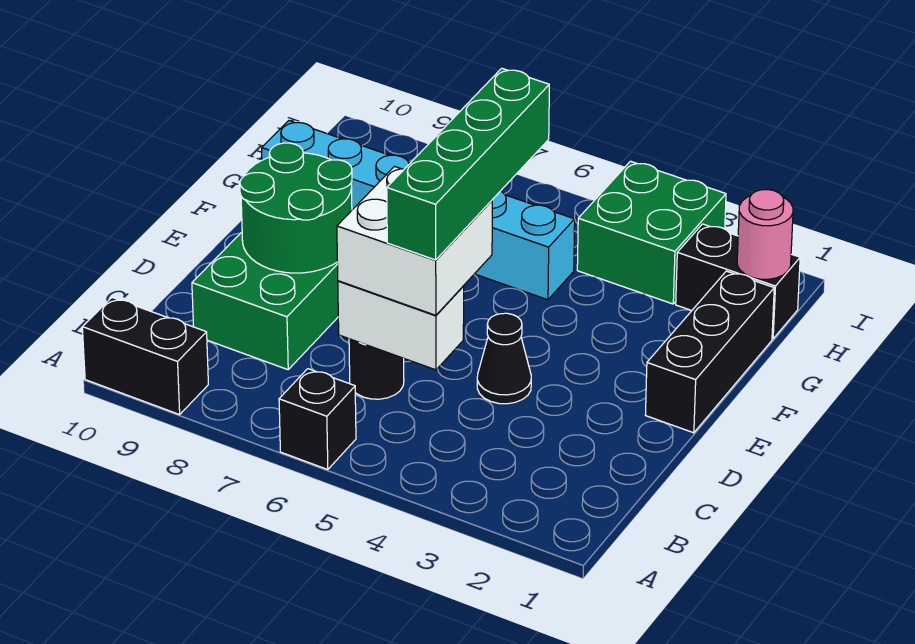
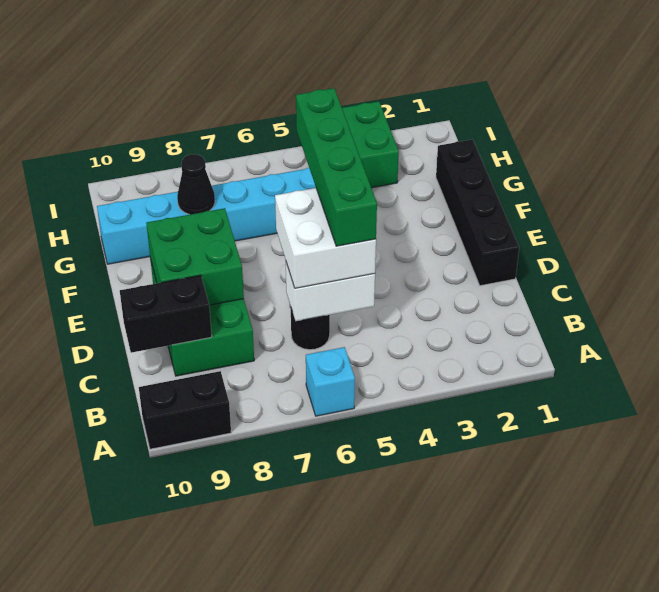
black 1x1 brick [279,369,356,470] -> cyan 1x1 brick [306,347,355,416]
black 1x1 cone [477,313,531,404] -> black 1x1 cone moved to [177,154,215,215]
green 2x2 round brick [240,143,352,273] -> green 2x2 brick [146,208,244,305]
black 1x3 brick [646,271,774,433] -> black 1x4 brick [436,139,519,286]
black 1x2 brick [676,224,800,339] -> black 1x2 brick moved to [120,275,212,353]
pink 1x1 round brick [737,190,793,279] -> none

